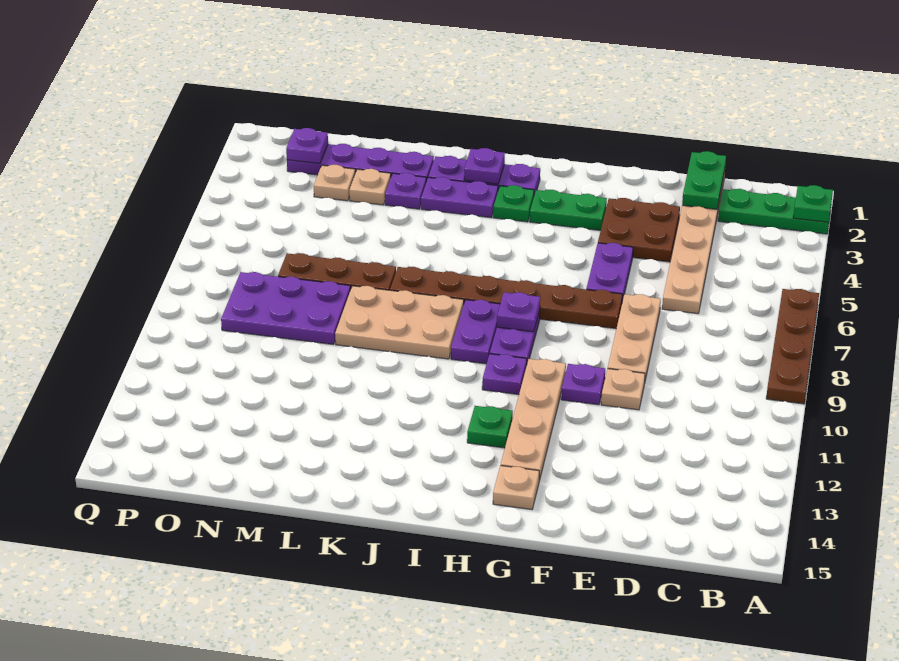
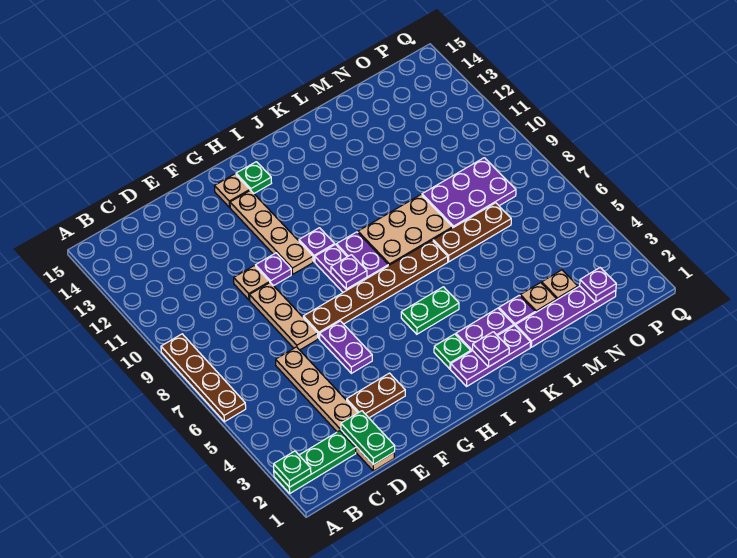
brown 2x2 plate [598,198,680,262] -> brown 1x2 plate [347,373,405,418]
green 1x2 plate [530,190,607,230] -> green 1x2 plate moved to [401,287,459,334]
green 1x1 plate [467,406,513,448] -> green 1x1 plate moved to [236,162,271,193]

